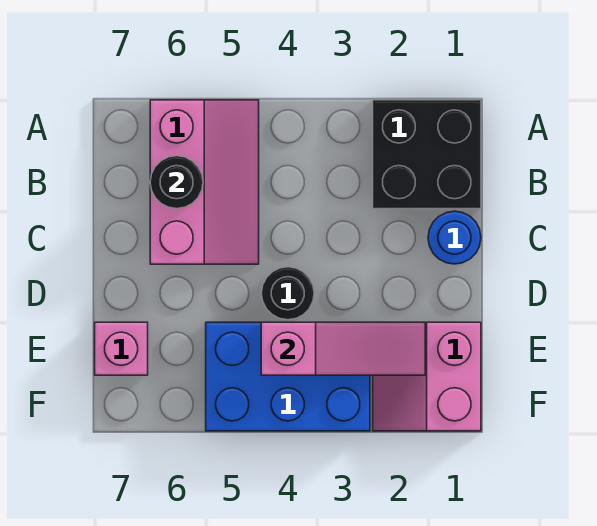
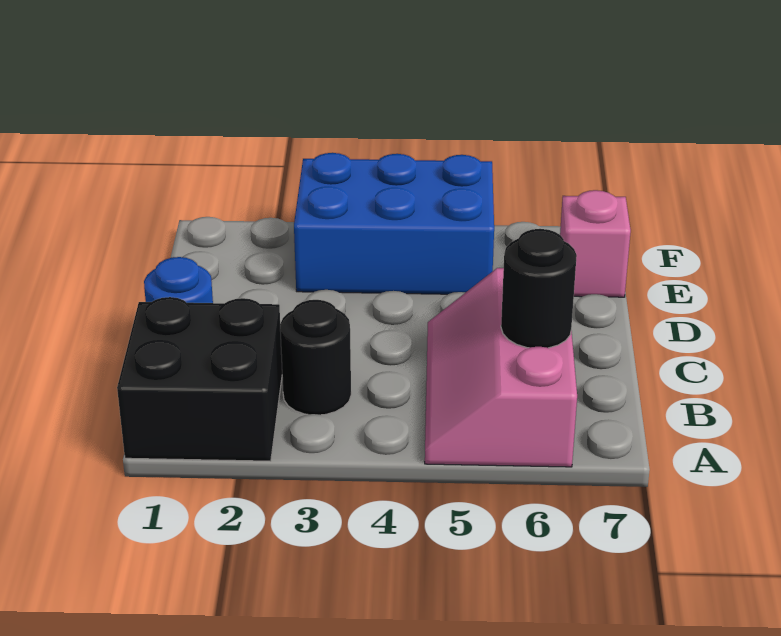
black 1x1 round brick [261,267,314,320] -> black 1x1 round brick moved to [280,300,351,415]
pink 2x2 slope [373,322,481,431] -> none
pink 1x3 slope [261,322,425,375] -> none

